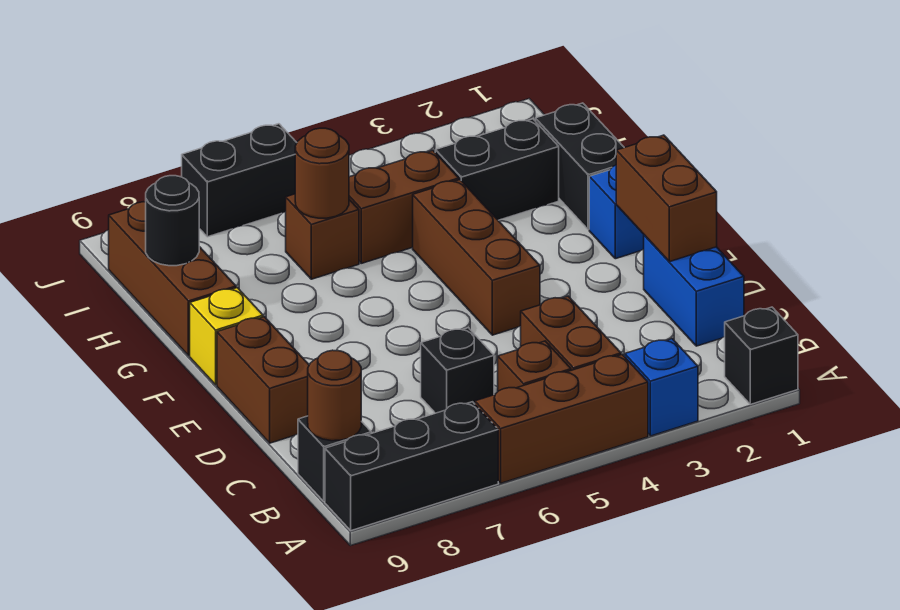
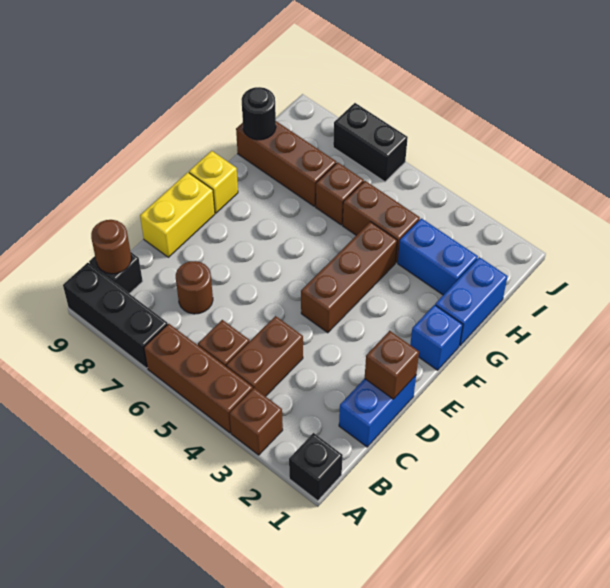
blue 1x1 brick [624,339,698,436] -> brown 1x1 brick [229,388,283,455]
black 1x1 brick [421,328,494,413] -> none
brown 1x2 brick [616,135,717,262] -> brown 1x1 brick [365,331,419,399]
brown 1x2 brick [217,317,309,443] -> yellow 1x2 brick [140,172,215,257]
black 1x2 brick [535,103,624,230] -> blue 1x2 brick [435,257,508,346]
brown 1x3 brick [109,202,236,356] -> brown 1x3 brick turned to [236,121,336,206]
black 1x2 brick [435,119,559,220] -> blue 1x2 brick [398,218,478,295]
brown 1x1 round brick [295,128,349,218] -> brown 1x1 round brick moved to [176,261,213,314]

